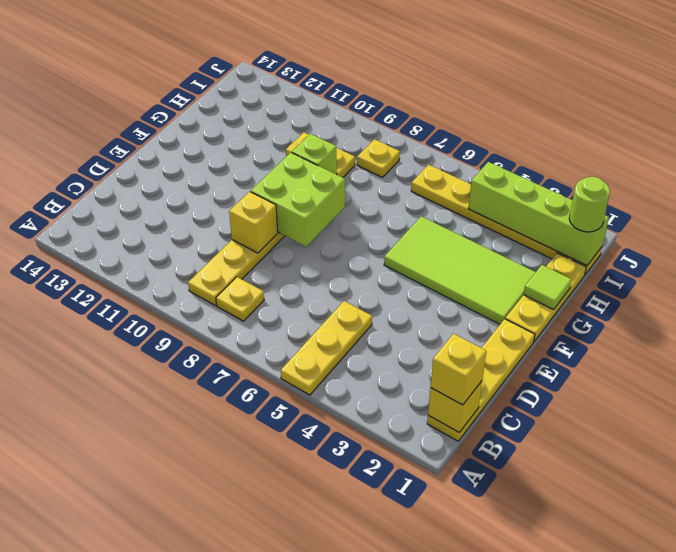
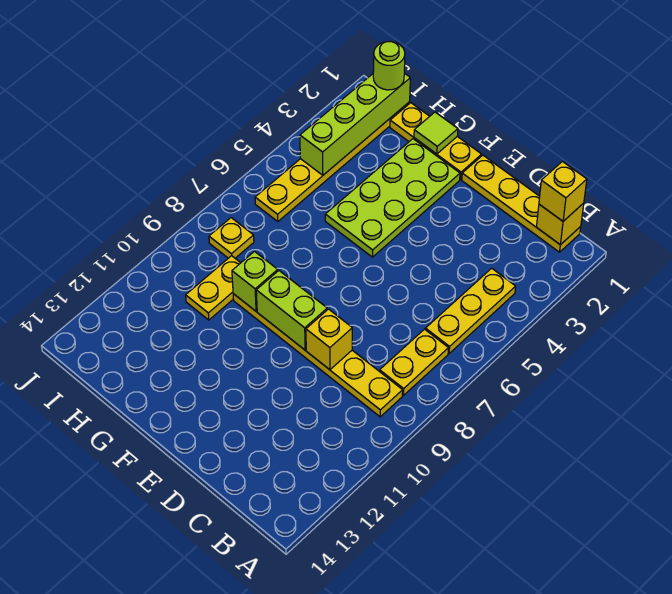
yellow 1x3 plate [281,301,372,395] -> yellow 1x3 plate turned to [425,268,516,353]
yellow 1x1 plate [216,277,264,321] -> yellow 1x2 plate [380,329,448,395]
lime 2x2 brick [251,153,345,247] -> lime 1x2 brick [256,271,327,350]
lime 2x4 tile [384,216,536,324] -> lime 2x4 plate [325,139,460,257]

